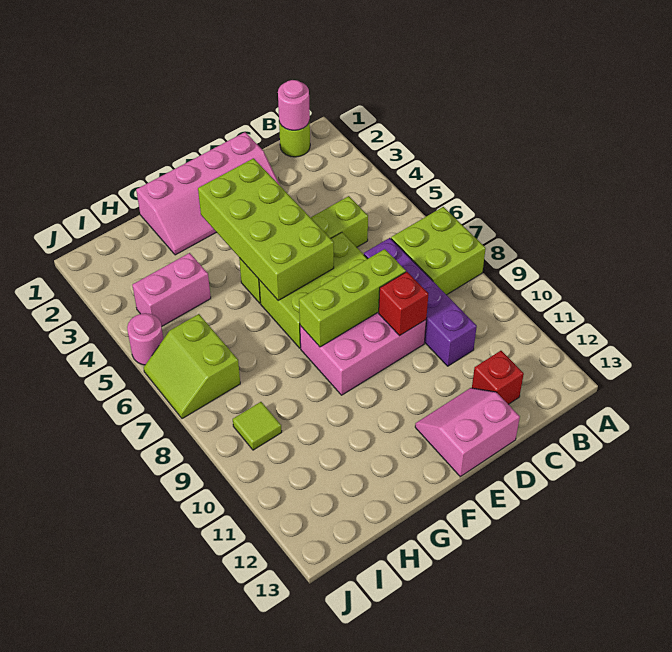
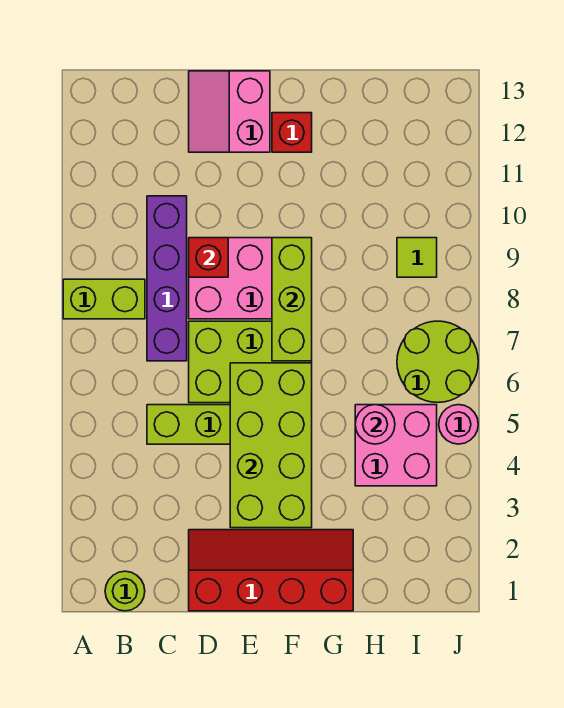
lime 2x2 brick [391,207,486,295] -> lime 1x2 brick [63,279,145,319]
pink 1x1 round brick [278,80,310,130] -> pink 1x1 round brick moved to [355,405,395,444]
red 1x1 brick [472,351,524,404] -> red 1x1 brick moved to [272,113,312,152]
pink 2x4 slope [136,132,280,255] -> red 2x4 slope [189,530,353,611]
lime 1x3 brick [299,249,406,347] -> lime 1x3 brick turned to [272,238,312,361]
pink 2x2 slope [415,388,520,477] -> pink 2x2 slope turned to [189,71,270,152]
pink 1x2 brick [132,253,211,327] -> pink 2x2 brick [355,405,437,486]
lime 2x2 slope [144,314,240,419] -> lime 2x2 round brick [397,321,478,403]

